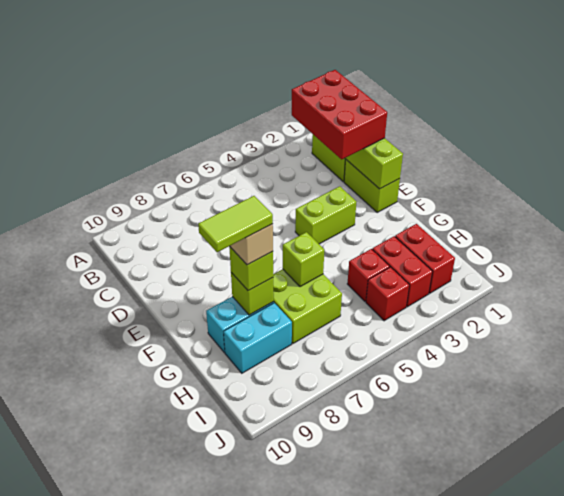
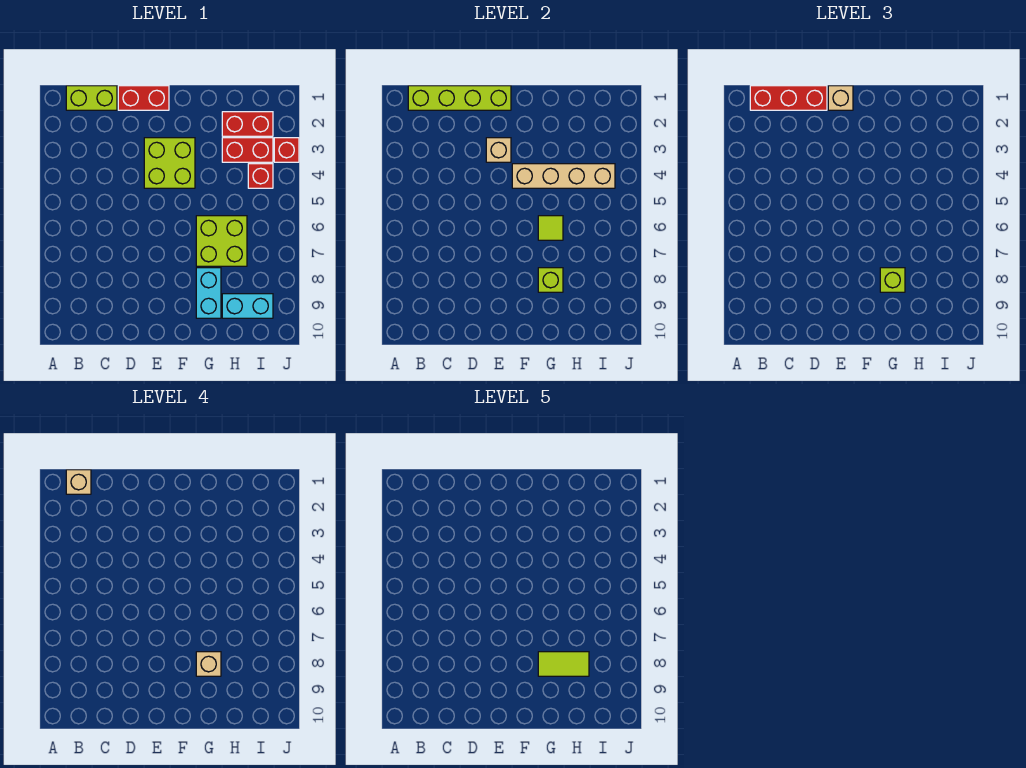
red 2x3 brick [292,70,387,159] -> red 1x3 brick [750,86,827,110]
none -> tan 1x1 brick [66,470,91,494]
lime 1x2 brick [344,160,400,212] -> red 1x2 brick [118,86,169,110]
none -> tan 1x1 brick [828,86,853,110]
lime 1x2 brick [295,186,356,244] -> lime 2x2 brick [144,138,195,188]
none -> tan 1x1 brick [486,138,511,162]
none -> tan 1x4 brick [512,164,615,188]
lime 1x1 brick [283,232,324,287] -> lime 1x1 tile [538,216,563,240]
lime 1x2 tile [198,196,273,252] -> lime 1x2 tile turned to [538,652,589,676]
red 1x1 brick [347,249,390,302] -> red 1x1 brick moved to [274,138,299,162]
cyan 1x2 brick [224,303,292,373] -> cyan 1x2 brick turned to [222,294,273,318]

